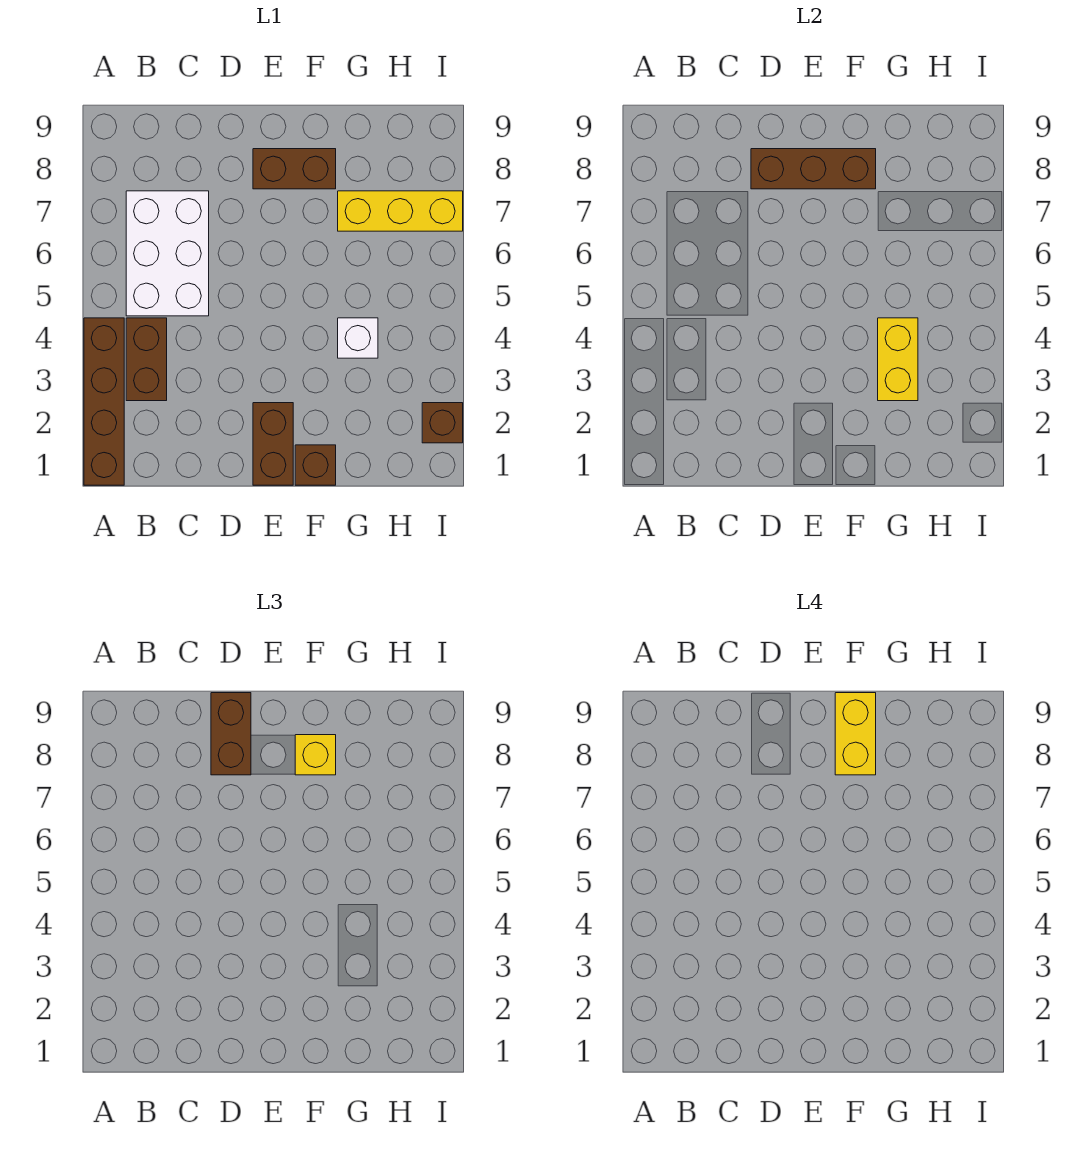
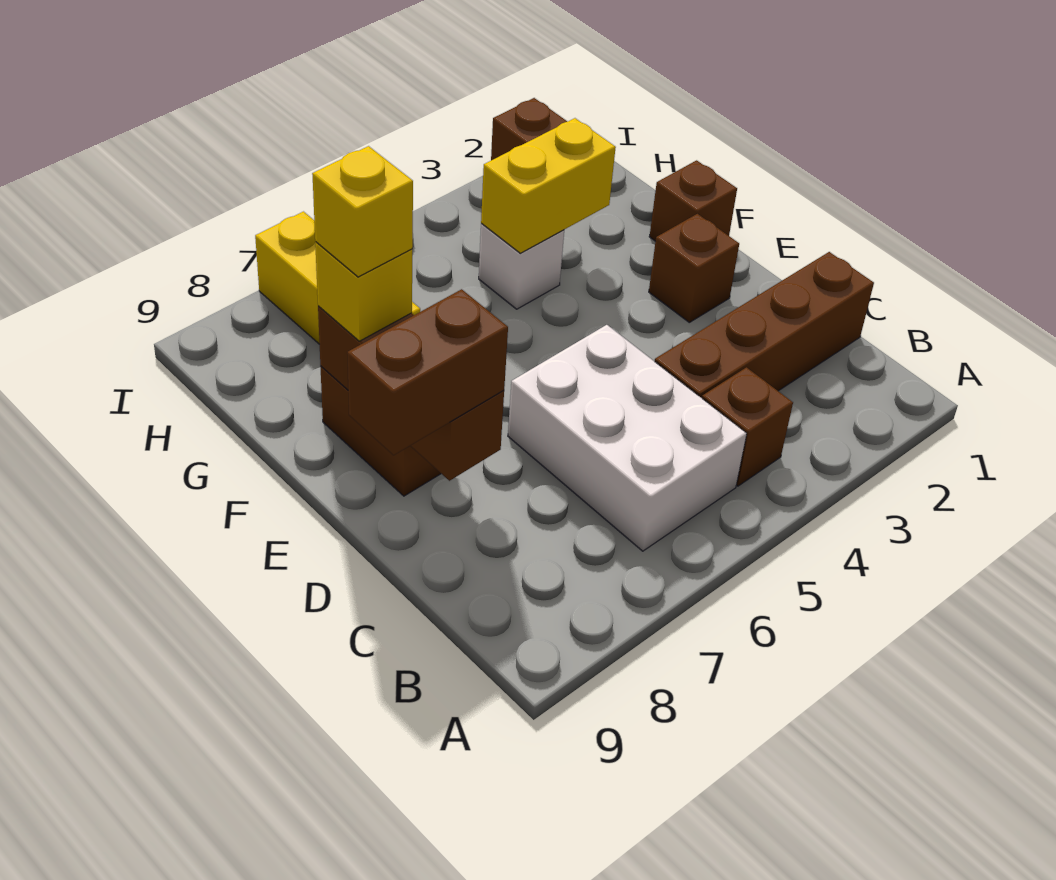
brown 1x4 brick [84,318,124,485] -> brown 1x4 brick moved to [655,252,874,398]
brown 1x2 brick [126,318,167,401] -> brown 1x1 brick [702,367,793,486]
white 2x3 brick [126,191,209,316] -> white 2x3 brick turned to [508,325,747,551]
brown 1x2 brick [253,403,293,485] -> brown 1x1 brick [649,214,739,322]
yellow 1x2 brick [835,693,876,775] -> yellow 1x1 brick [312,146,413,277]

